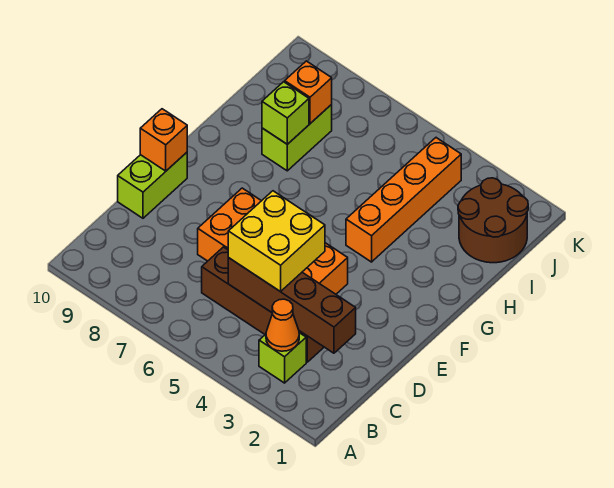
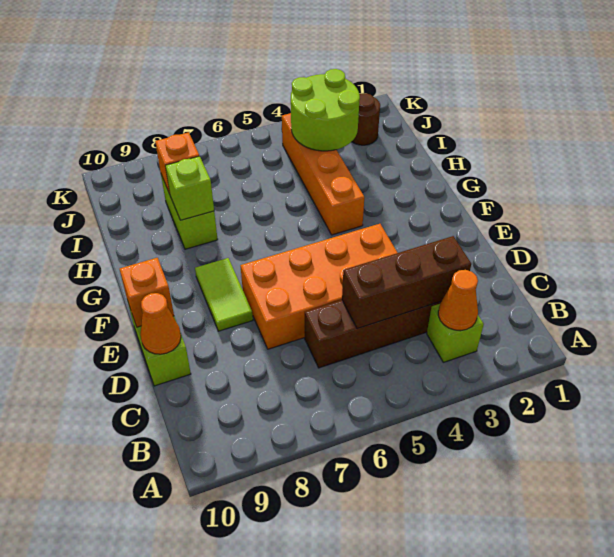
brown 1x4 brick [228,258,356,353] -> brown 1x3 brick [342,236,471,329]
yellow 2x2 brick [228,191,325,291] -> none
none -> orange 1x1 cone [141,293,181,354]
none -> lime 1x2 tile [195,258,253,331]
brown 2x2 round brick [458,178,528,263] -> brown 1x1 round brick [352,93,380,145]
none -> lime 2x2 round brick [291,69,360,151]

